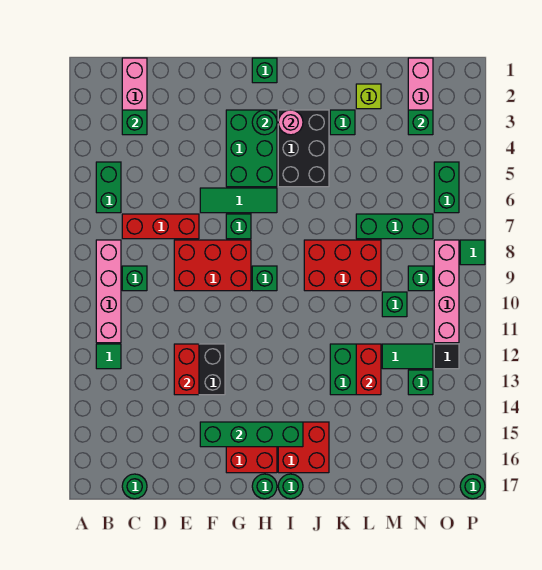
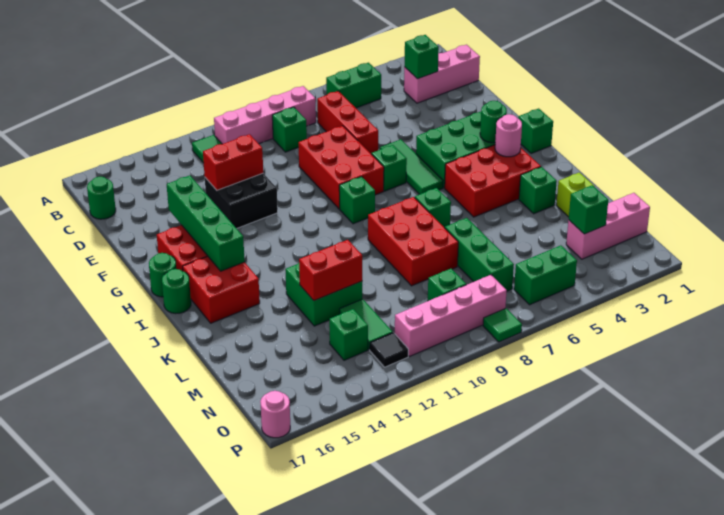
black 2x3 brick [278,110,329,187] -> red 2x3 brick [445,145,541,217]
green 1x1 brick [382,292,407,317] -> green 1x1 brick moved to [415,188,451,228]
green 1x1 round brick [460,474,485,499] -> pink 1x1 round brick [260,391,290,438]

